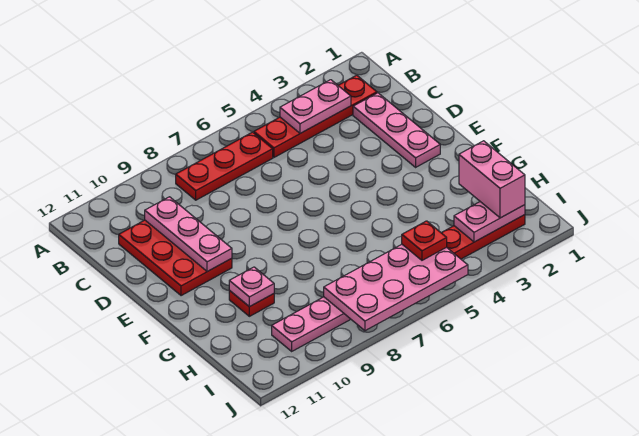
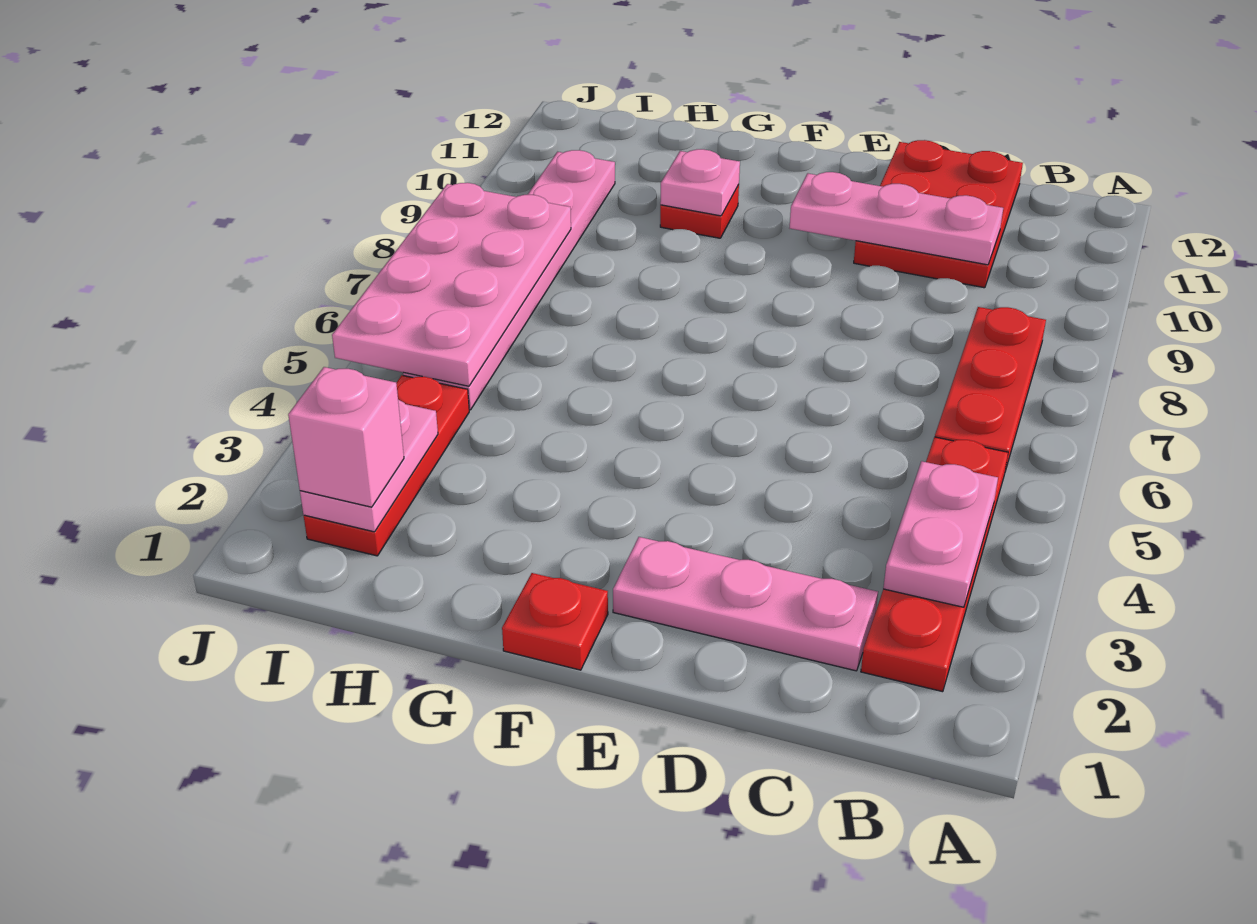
red 2x3 plate [119,220,232,296] -> red 2x3 plate turned to [854,140,1023,288]
pink 1x2 brick [459,141,525,218] -> pink 1x1 brick [288,367,404,507]
red 1x1 plate [402,221,447,260] -> red 1x1 plate moved to [502,573,608,670]

